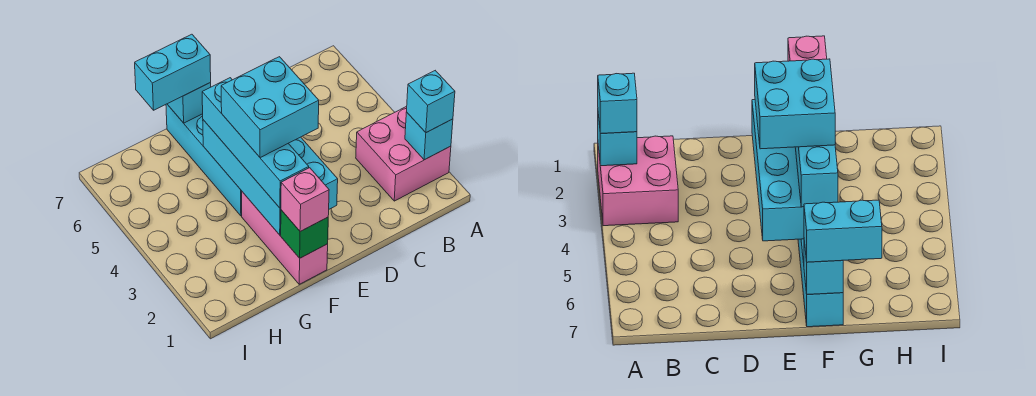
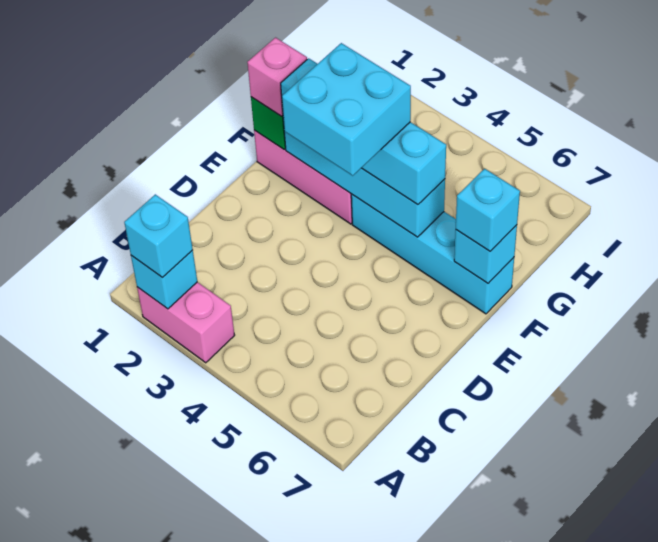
pink 2x2 brick [356,106,451,201] -> pink 1x2 brick [137,282,235,363]
cyan 2x4 brick [203,120,338,235] -> cyan 1x4 brick [283,118,445,237]
cyan 1x2 brick [135,34,211,110] -> cyan 1x1 brick [456,169,520,251]

